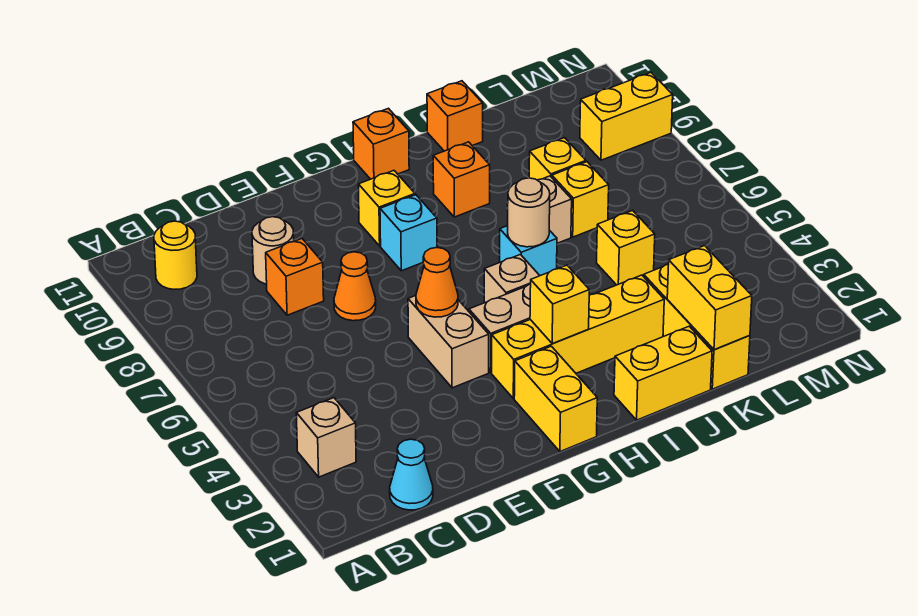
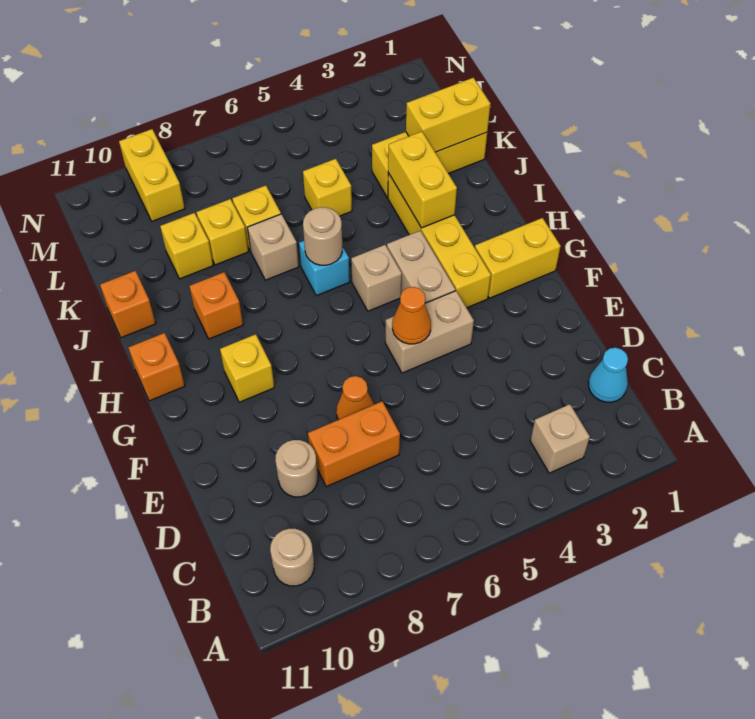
yellow 1x1 round brick [154,221,197,289] -> tan 1x1 round brick [270,529,314,586]
orange 1x1 brick [266,239,324,315] -> orange 1x2 brick [308,401,400,487]
cyan 1x1 brick [380,195,437,271] -> none
yellow 1x1 brick [530,265,589,344] -> yellow 1x1 brick moved to [160,213,213,279]
yellow 1x2 brick [614,326,712,420] -> yellow 1x2 brick moved to [388,132,457,228]

